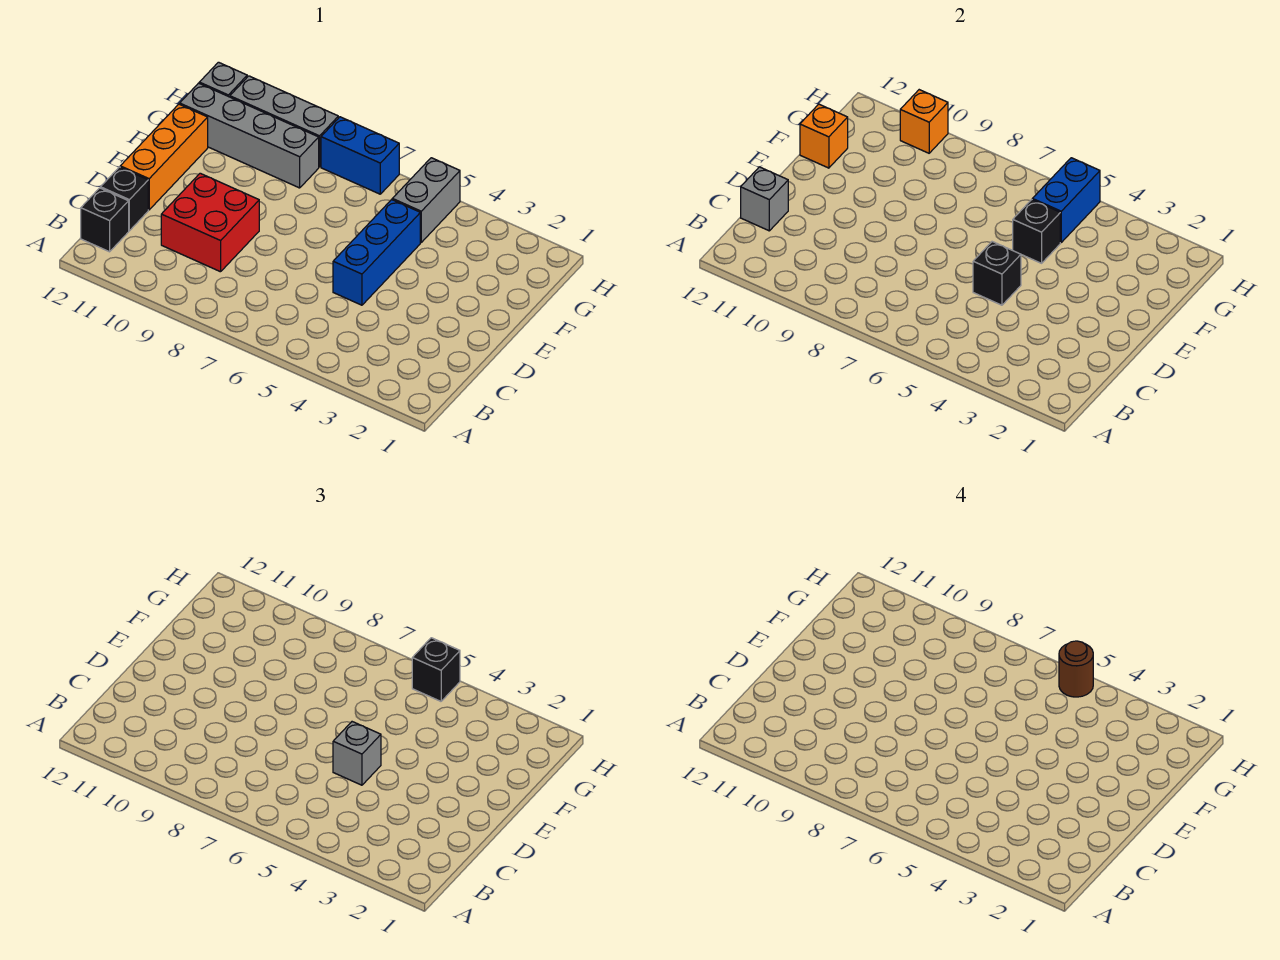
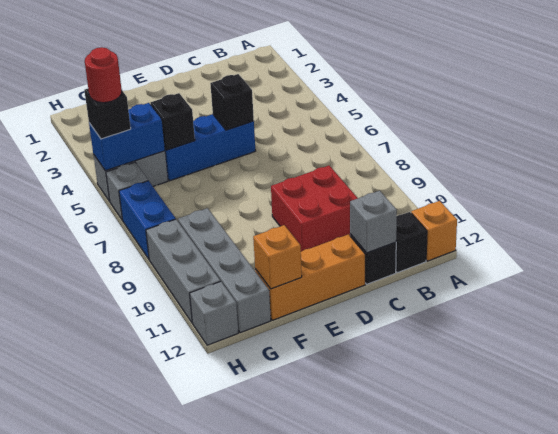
grey 1x1 brick [333,722,381,785] -> grey 1x1 brick moved to [106,162,148,220]
brown 1x1 round brick [1059,641,1093,697] -> red 1x1 round brick [85,47,122,103]
orange 1x1 brick [900,90,948,153] -> orange 1x1 brick moved to [411,201,457,261]

